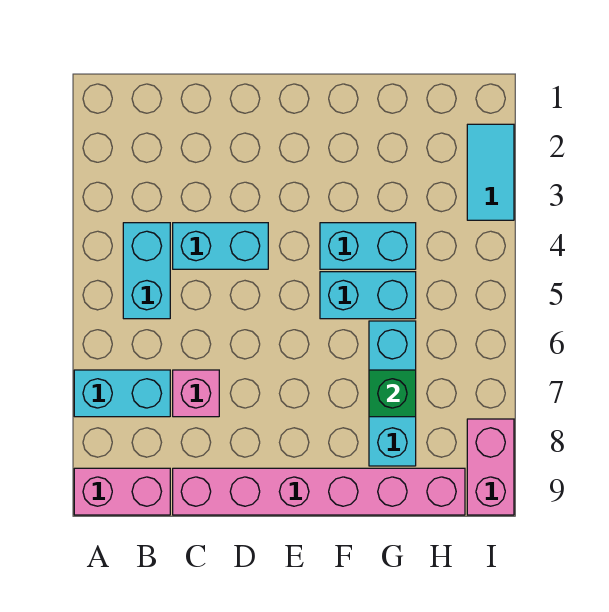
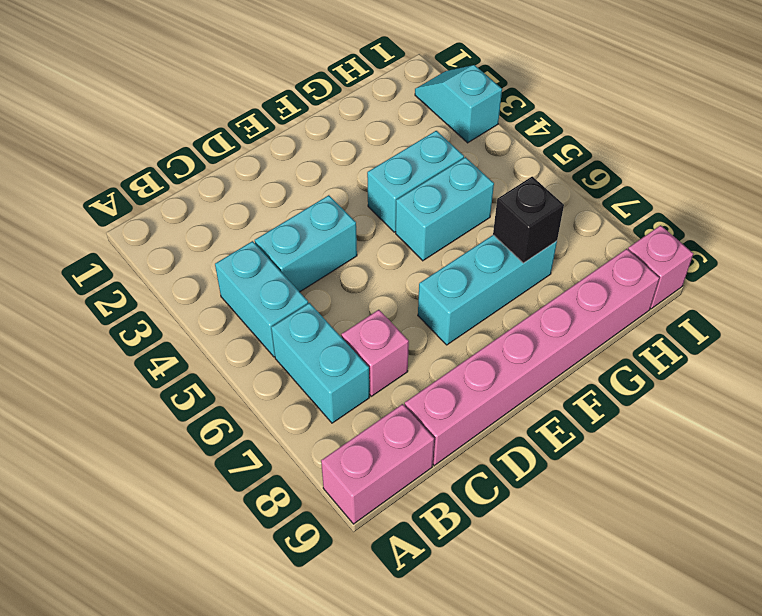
cyan 1x2 brick [74,370,170,417] -> cyan 1x2 brick turned to [271,303,369,423]
cyan 1x3 brick [369,321,416,466] -> cyan 1x3 brick turned to [418,235,557,345]
green 1x1 brick [369,370,416,417] -> black 1x1 brick [493,177,564,263]
cyan 1x2 tile [467,124,514,220] -> cyan 1x2 slope [415,65,502,143]
pink 1x2 brick [467,419,514,515] -> pink 1x1 brick [628,225,693,309]

